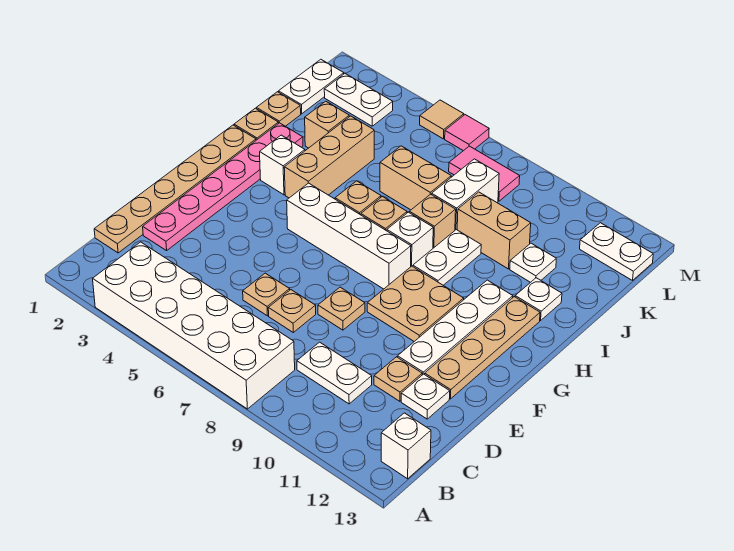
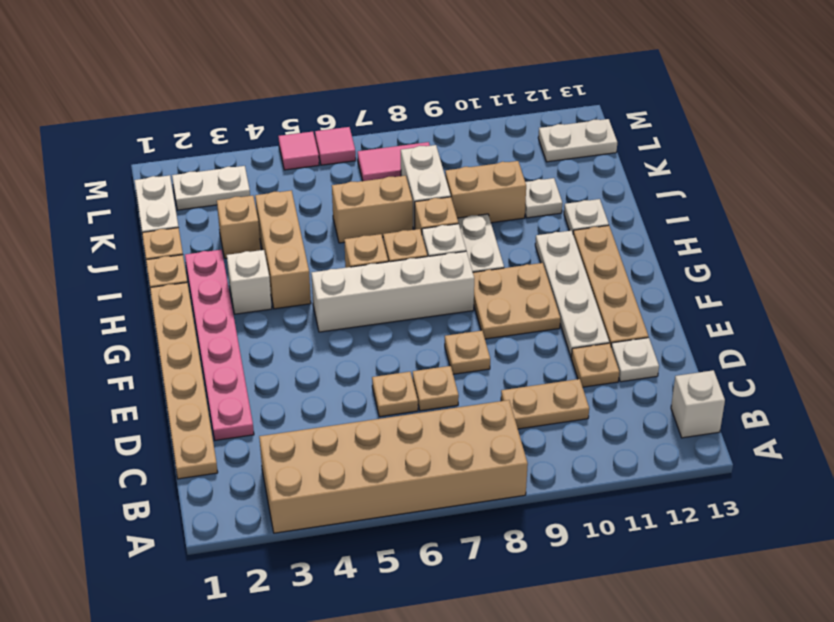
white 2x6 brick [93,242,295,409] -> tan 2x6 brick [259,400,528,533]
white 1x2 plate [297,342,372,404] -> tan 1x2 plate [501,379,589,429]
tan 1x1 tile [420,100,464,139] -> pink 1x1 tile [279,132,319,170]

